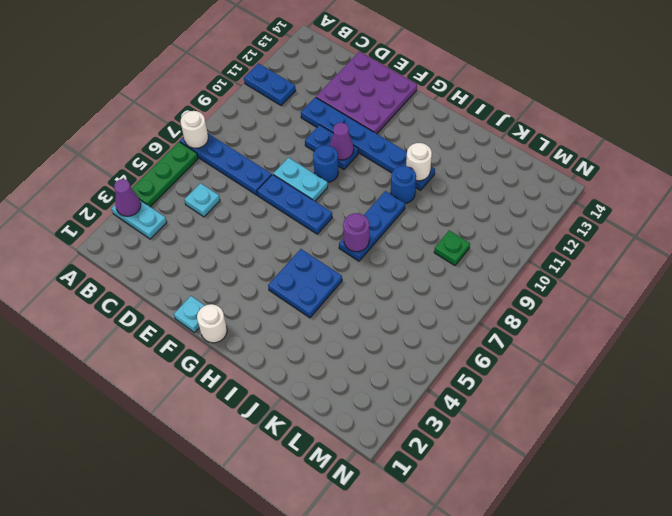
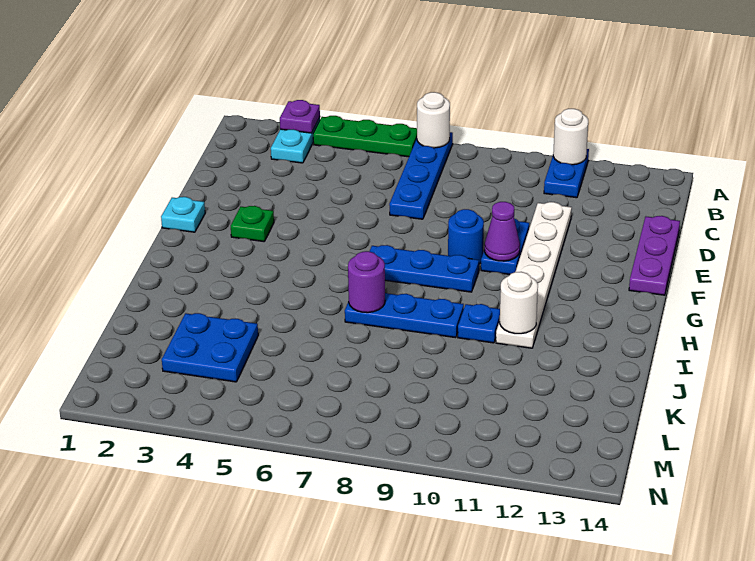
purple 1x1 cone [114,179,141,216] -> purple 1x1 plate [280,100,320,133]
cyan 1x1 plate [185,183,220,217] -> none
blue 1x6 plate [301,97,435,190] -> white 1x6 plate [496,202,572,348]
purple 3x3 plate [316,52,417,134] -> purple 1x3 plate [629,216,680,295]
blue 1x3 plate [257,175,332,234] -> blue 1x3 plate turned to [370,245,479,292]
cyan 1x2 plate [273,158,328,201] -> none
white 1x1 round brick [197,304,227,343] -> white 1x1 round brick moved to [553,109,588,165]
blue 2x2 plate [268,249,342,318] -> blue 2x2 plate moved to [162,313,258,382]
blue 1x1 round brick [391,166,416,203] -> blue 1x1 plate [458,304,500,343]
green 1x1 plate [434,230,470,266] -> green 1x1 plate moved to [231,206,274,242]

